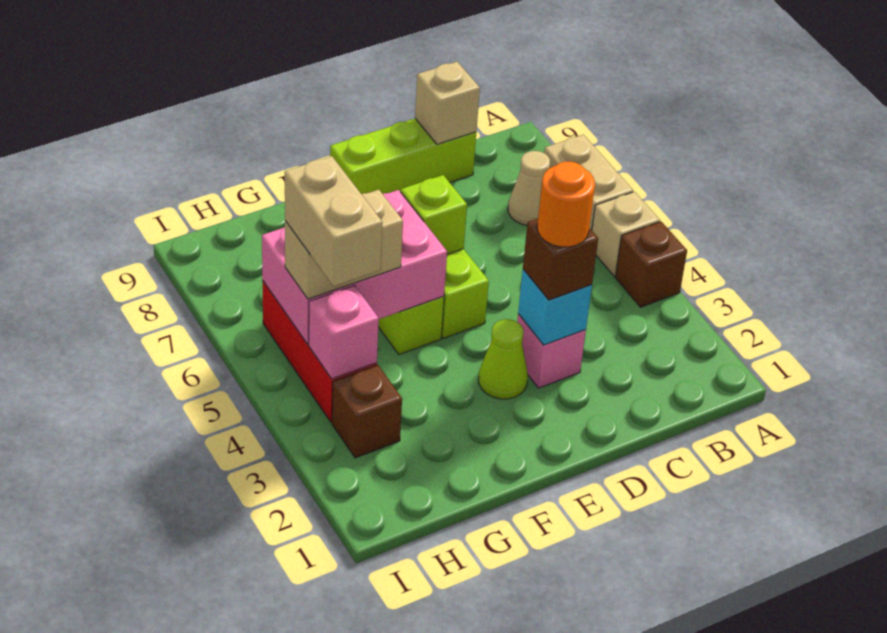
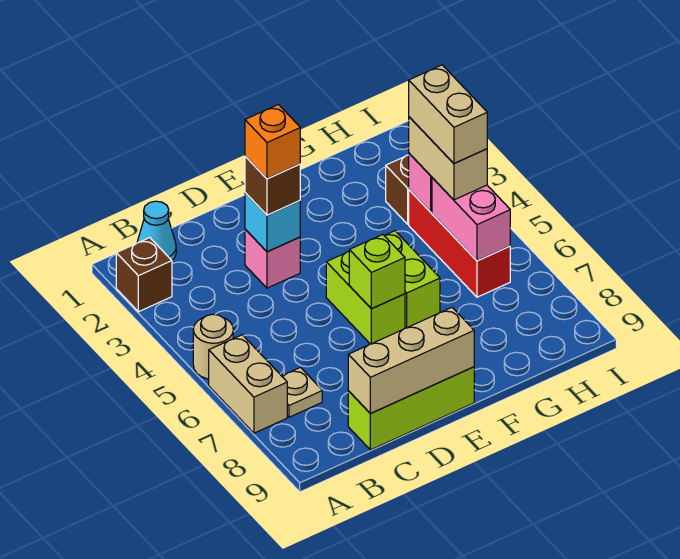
brown 1x1 brick [615,222,687,307] -> brown 1x1 brick moved to [116,238,172,312]
tan 1x1 brick [592,192,660,276] -> tan 1x1 round brick [193,314,233,379]
none -> cyan 1x1 cone [137,201,176,260]
tan 1x1 cone [508,151,550,225] -> tan 1x1 plate [282,367,322,417]
tan 1x1 brick [415,62,480,145] -> tan 1x3 brick [348,308,474,414]
orange 1x1 round brick [537,161,595,247] -> orange 1x1 brick [245,105,300,179]
lime 1x1 cone [479,319,528,399] -> none
pink 2x3 brick [262,190,447,344] -> pink 1x2 brick [432,178,510,261]
tan 1x2 brick [285,190,403,299] -> tan 1x2 brick turned to [409,117,487,200]

